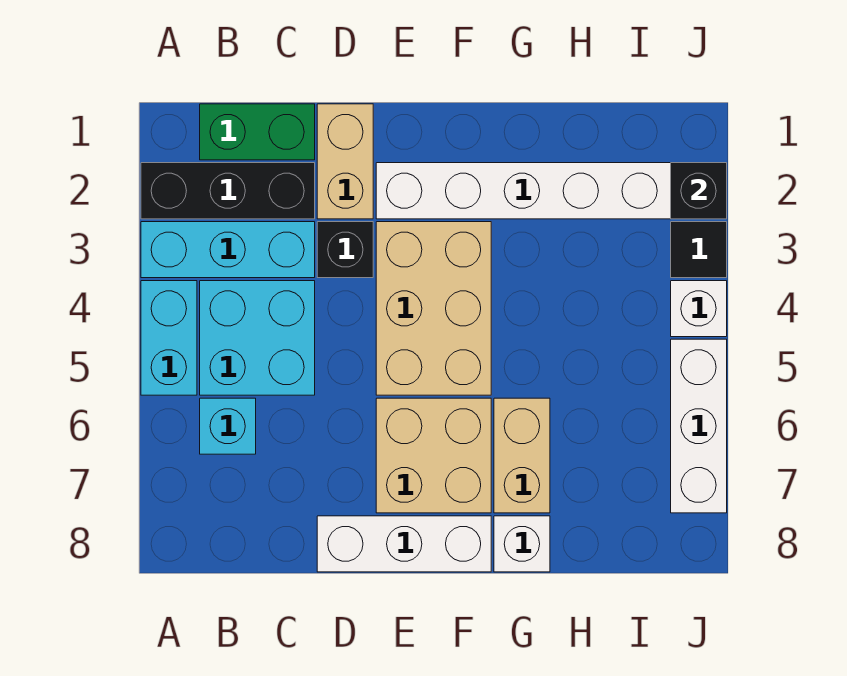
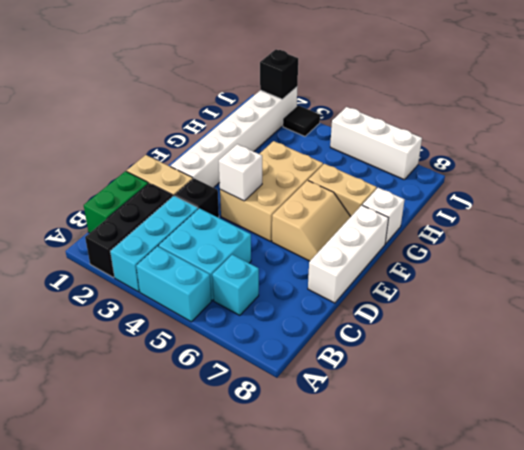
tan 2x3 brick [376,222,491,395] -> tan 2x3 brick turned to [220,141,323,241]
tan 2x2 brick [376,398,491,513] -> tan 2x2 slope [272,180,351,261]
white 1x1 brick [671,281,727,337] -> white 1x1 brick moved to [219,144,262,201]

